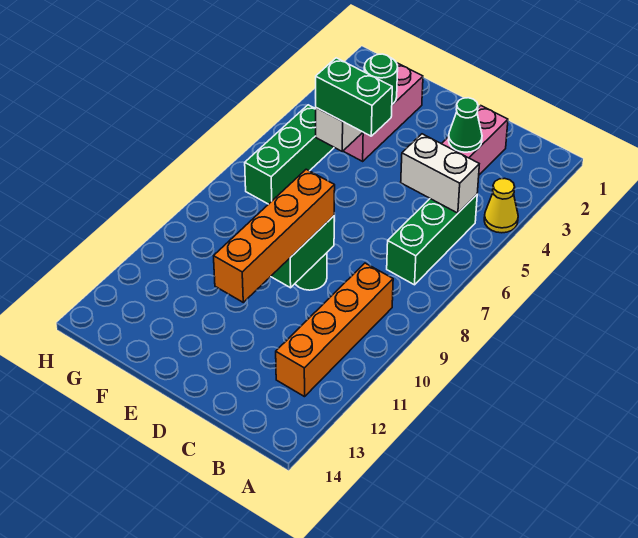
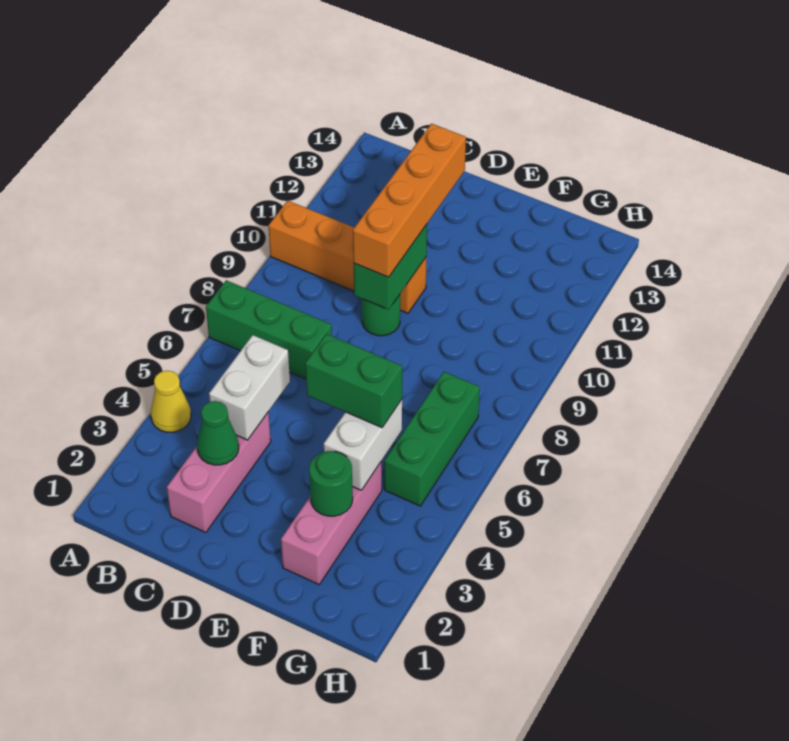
green 1x3 brick [387,195,477,285] -> green 1x3 brick turned to [206,280,332,379]
white 1x2 brick [401,134,479,213] -> white 1x2 brick turned to [209,335,290,440]
orange 1x4 brick [276,263,393,397] -> orange 1x4 brick turned to [268,201,426,313]

